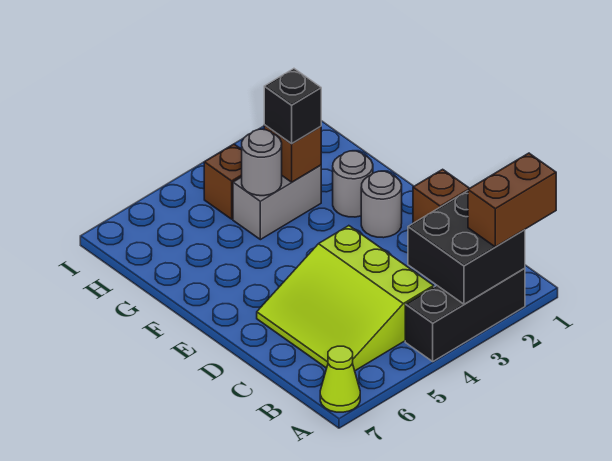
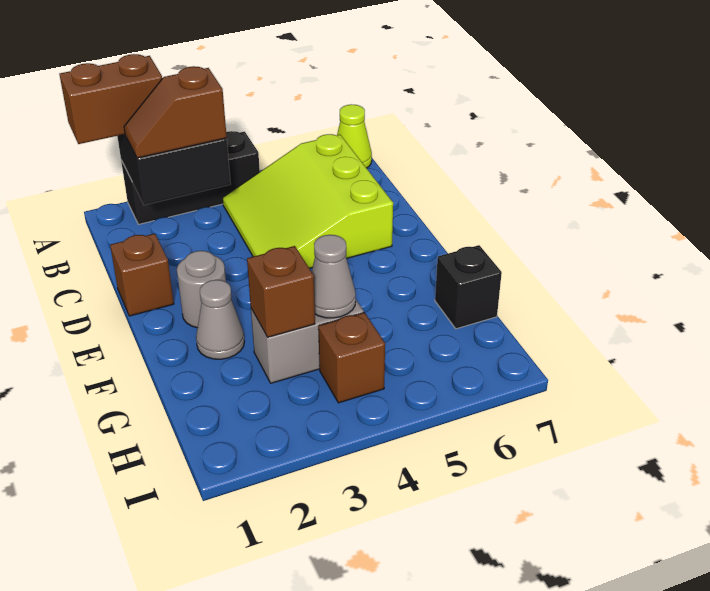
none -> brown 1x2 slope [124,66,227,158]
lime 3x3 slope [257,226,434,371] -> lime 3x3 slope turned to [222,134,393,268]
grey 1x1 round brick [333,151,373,217] -> grey 1x1 cone [196,280,245,359]
black 1x1 brick [264,69,321,143] -> black 1x1 brick moved to [435,245,502,329]
grey 1x1 round brick [242,129,282,196] -> grey 1x1 cone [311,235,356,318]

